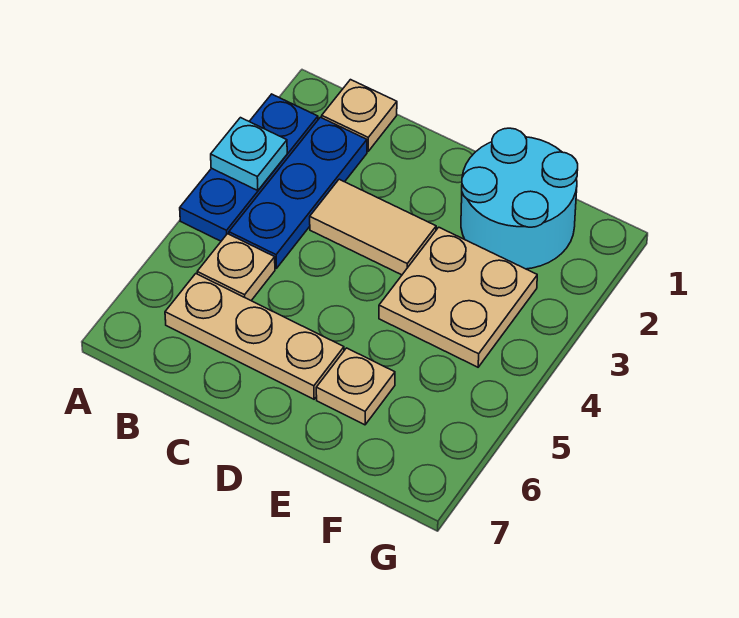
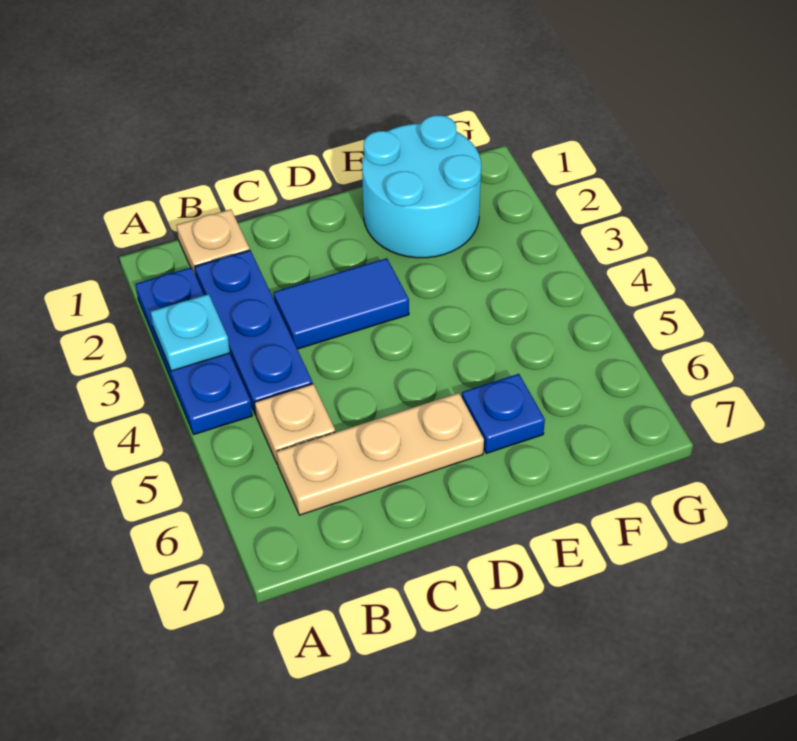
tan 1x2 tile [310,179,436,275] -> blue 1x2 tile [274,258,409,349]
tan 2x2 plate [379,227,537,367] -> none
tan 1x1 plate [316,348,395,425] -> blue 1x1 plate [462,374,545,454]

